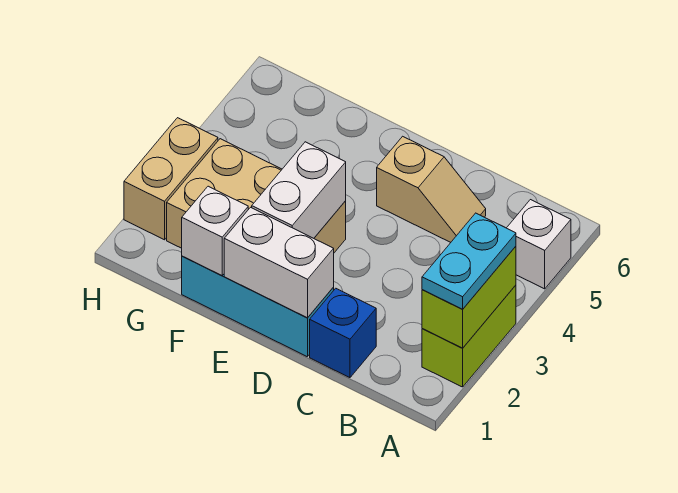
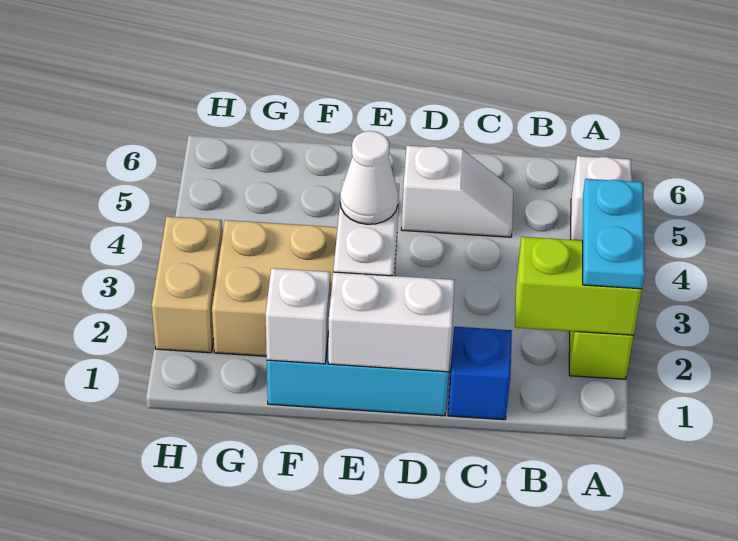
lime 1x2 brick [422,246,516,348] -> lime 1x2 brick turned to [515,237,642,335]
tan 1x2 slope [377,136,486,242] -> white 1x2 slope [401,146,514,237]
none -> white 1x1 cone [340,131,398,224]

